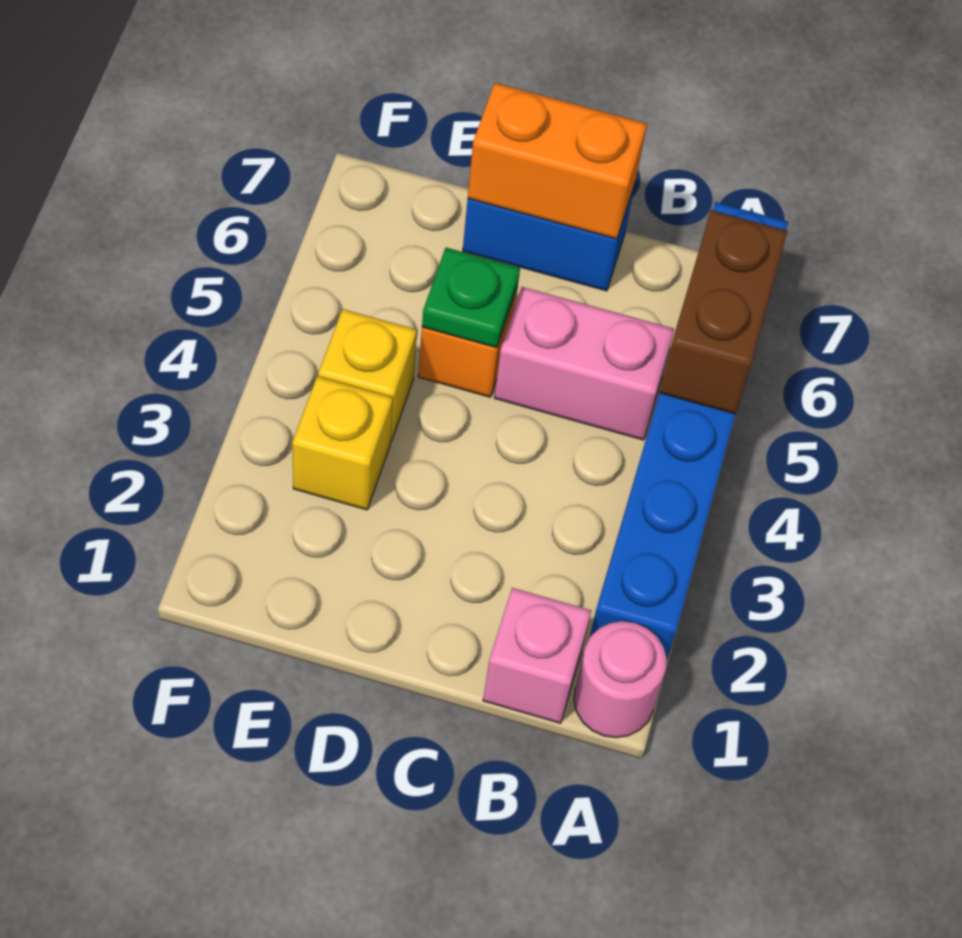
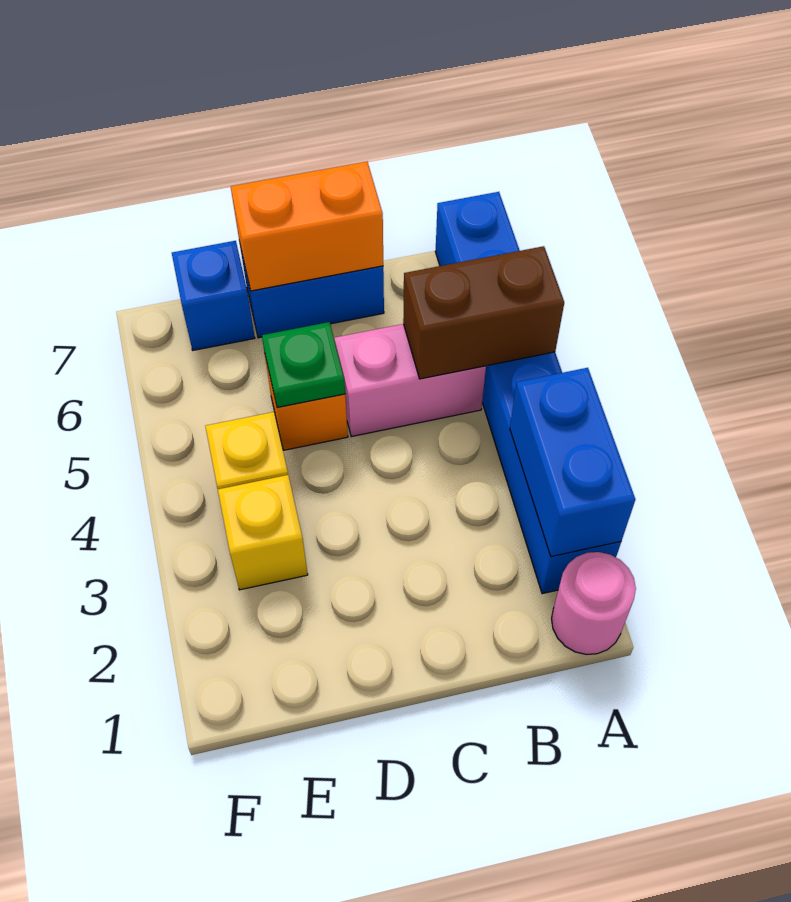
none -> blue 1x2 brick [510,368,635,557]
brown 1x2 brick [660,210,787,414] -> brown 1x2 brick turned to [403,246,564,379]
pink 1x1 brick [483,588,591,723] -> none
none -> blue 1x1 brick [172,241,255,350]

